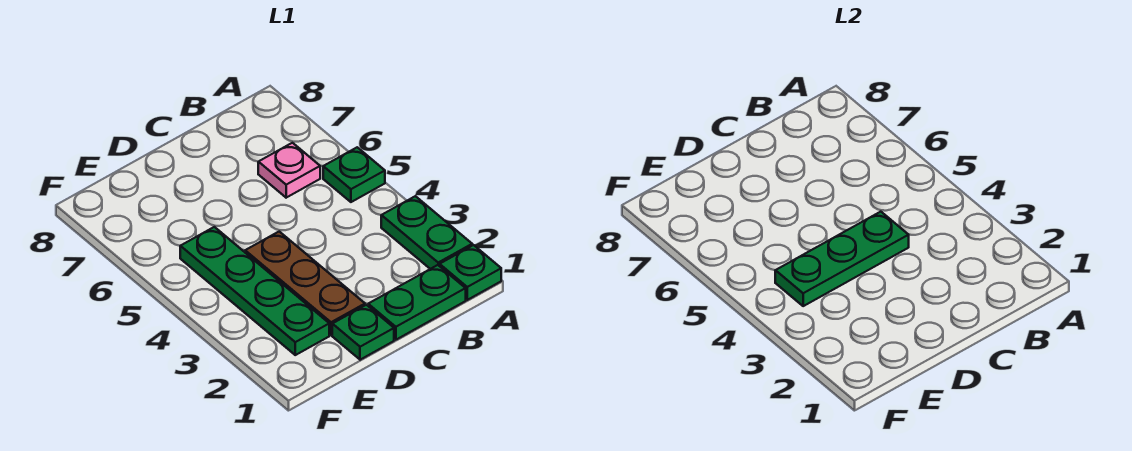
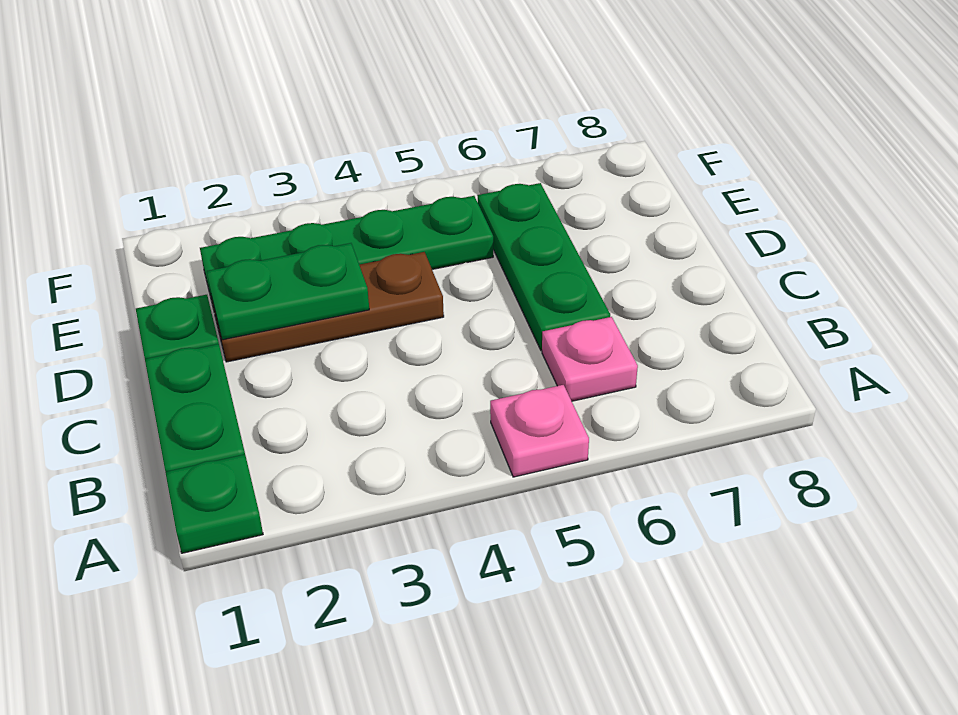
green 1x2 plate [381,196,472,269] -> green 1x2 plate moved to [207,243,369,340]
green 1x1 plate [323,147,385,202] -> pink 1x1 plate [490,385,589,477]
green 1x3 plate [775,212,909,306] -> green 1x3 plate moved to [477,183,610,350]

